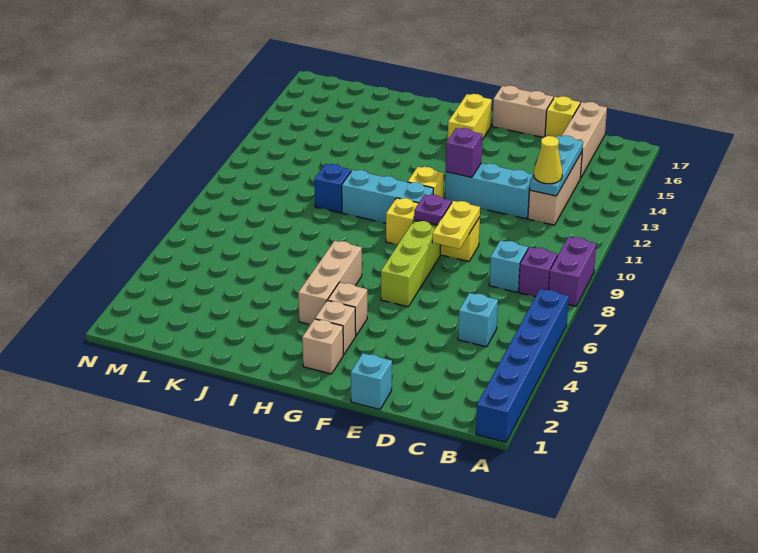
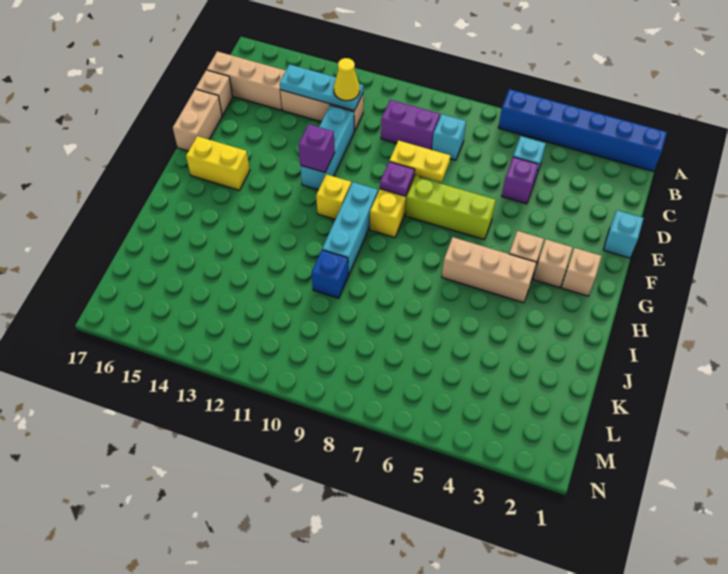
purple 1x2 brick [549,237,596,306] -> purple 1x2 brick moved to [381,100,440,150]
purple 1x1 brick [519,247,557,297] -> purple 1x1 brick moved to [502,157,539,204]
yellow 1x1 brick [545,96,580,137] -> tan 1x1 brick [196,70,233,115]

